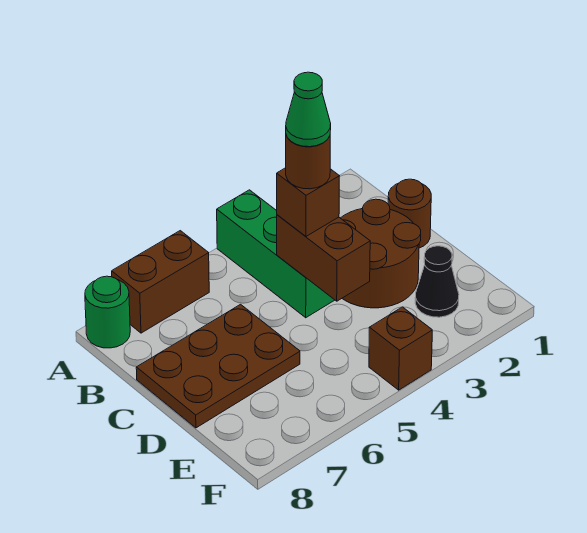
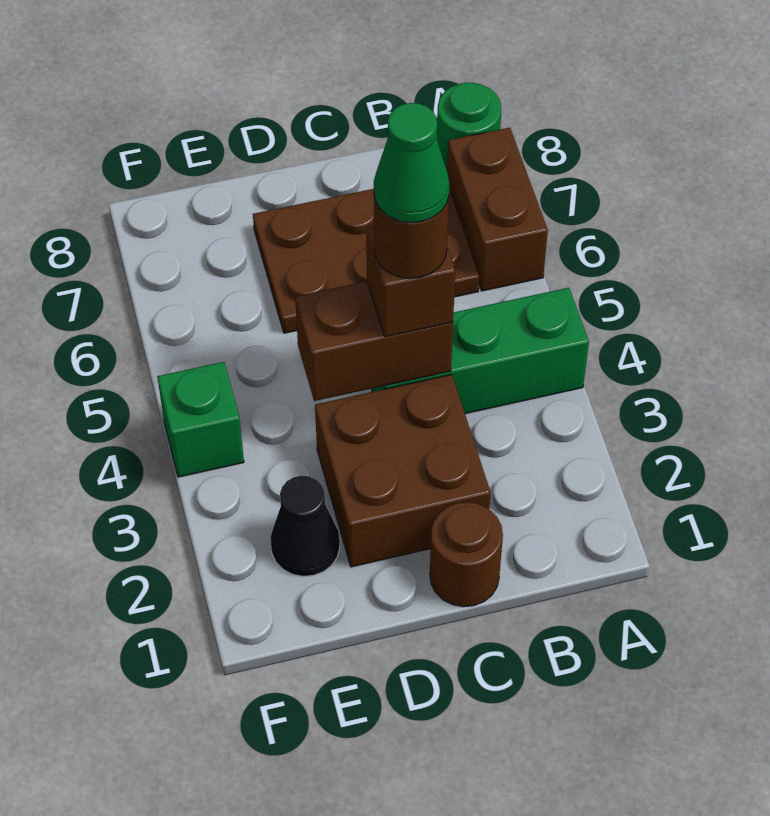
brown 2x2 round brick [341,199,421,308] -> brown 2x2 brick [315,375,491,567]
brown 2x3 plate [136,304,300,428] -> brown 2x3 plate turned to [253,189,479,333]
brown 1x1 brick [369,307,432,390] -> green 1x1 brick [157,362,244,477]

